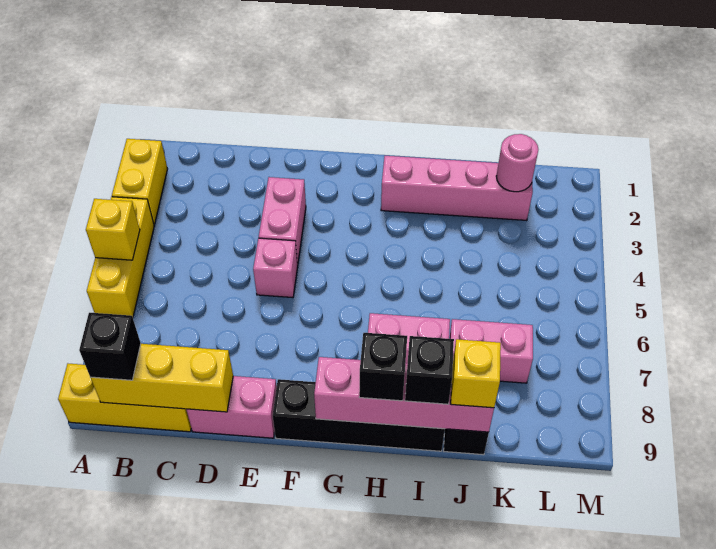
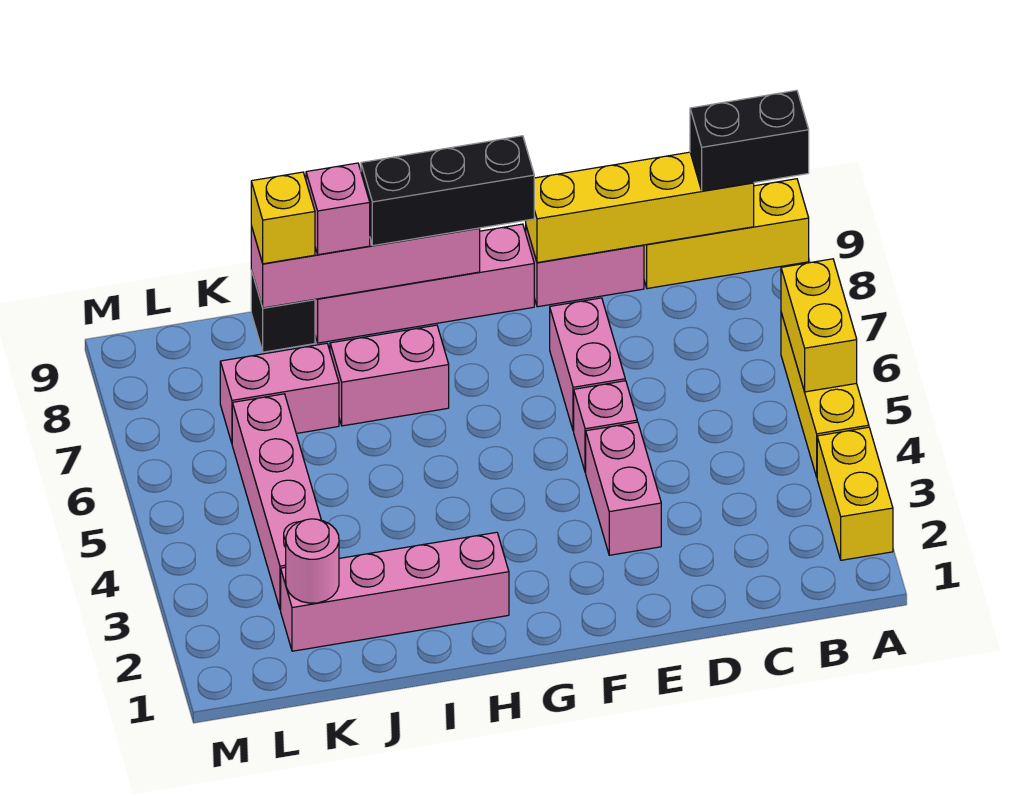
yellow 1x1 brick [86,199,140,260] -> yellow 1x2 brick [781,259,857,392]
yellow 1x3 brick [90,344,233,412] -> yellow 1x4 brick [526,152,754,263]
black 1x1 brick [79,313,141,380] -> black 1x2 brick [690,90,809,191]
none -> pink 1x2 brick [550,298,625,431]
black 1x4 brick [273,379,445,451] -> pink 1x4 brick [315,224,534,343]
black 1x1 brick [359,333,407,401] -> black 1x3 brick [361,136,534,246]
black 1x1 brick [405,336,454,404] -> pink 1x1 brick [306,163,370,255]
none -> pink 1x4 brick [232,394,321,610]

